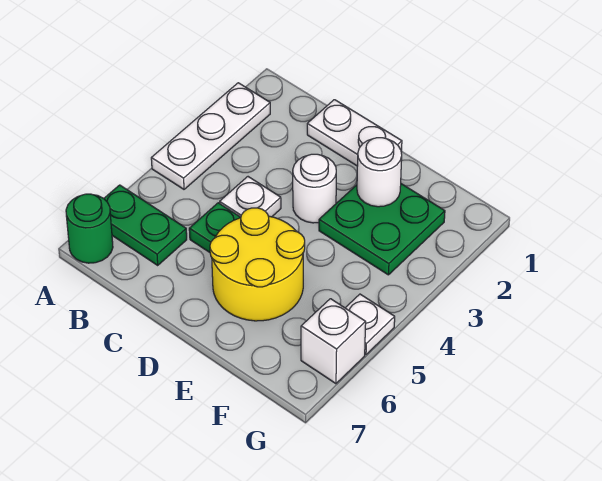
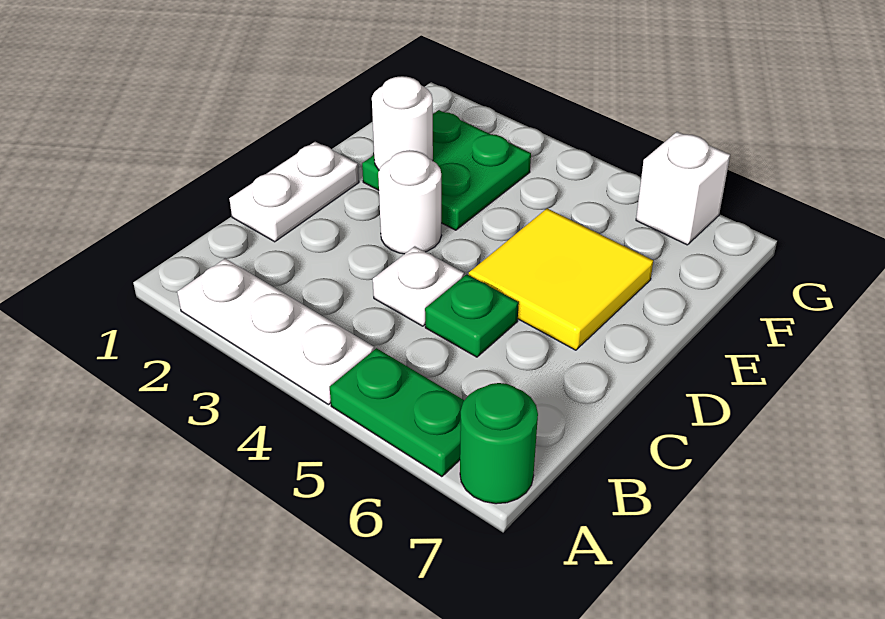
green 1x2 plate [104,185,187,265] -> green 1x2 plate turned to [330,348,464,477]
yellow 2x2 round brick [210,208,305,321] -> yellow 2x2 tile [469,208,653,350]
white 1x1 plate [346,294,395,354] -> none

